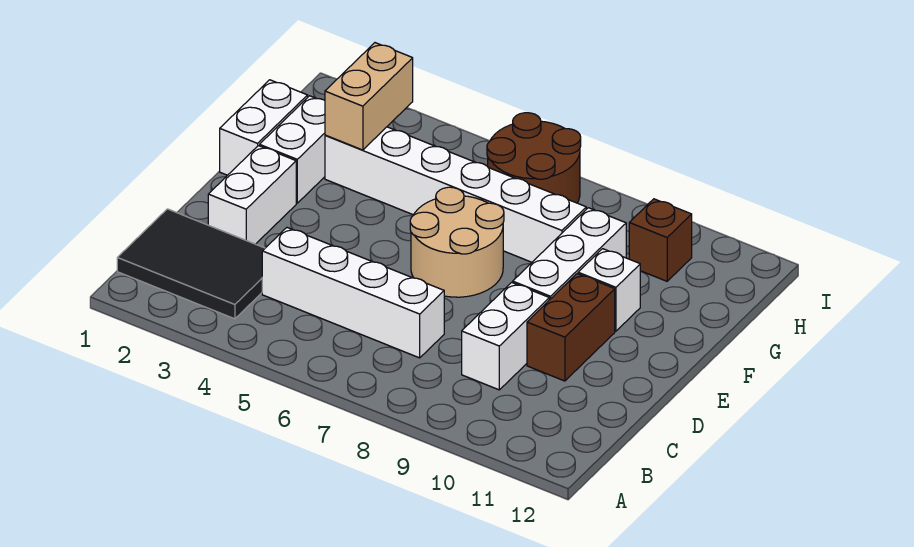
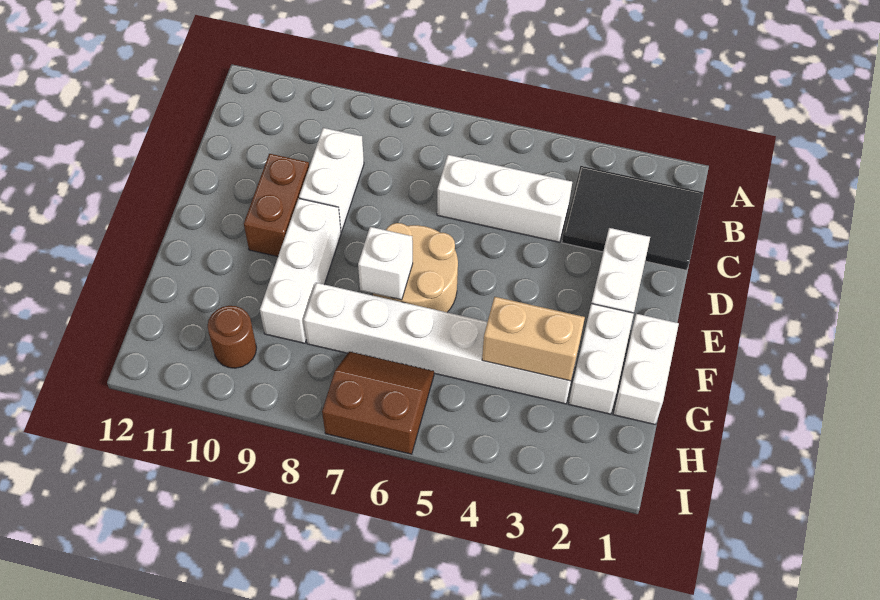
white 1x4 brick [262,228,444,358] -> white 1x3 brick [437,155,572,242]
white 1x1 brick [578,249,640,331] -> white 1x1 brick moved to [358,227,413,300]
tan 1x2 brick [325,43,413,150] -> tan 1x2 brick turned to [482,297,585,381]
brown 2x2 round brick [487,113,581,203] -> brown 2x2 slope [322,352,434,454]
brown 1x1 brick [629,199,692,281] -> brown 1x1 round brick [208,306,257,368]

